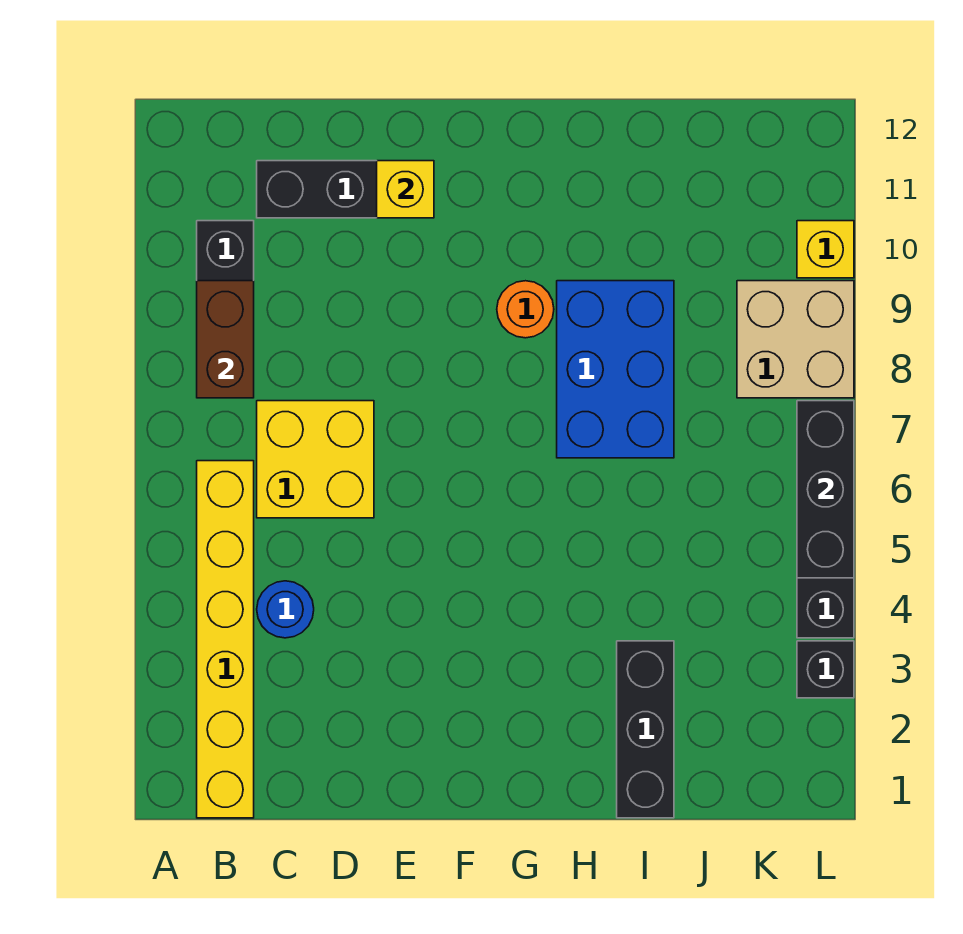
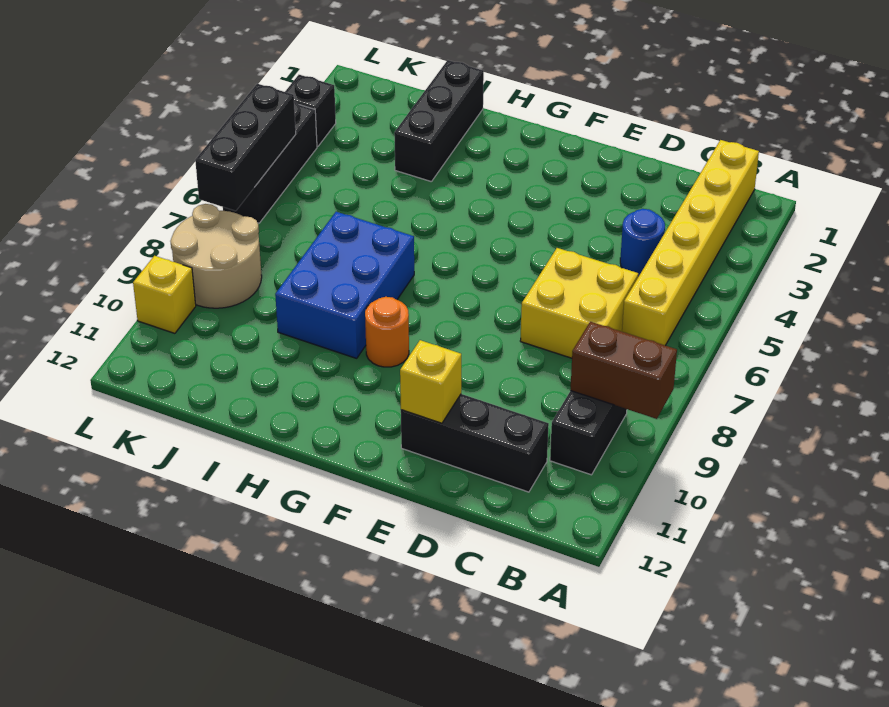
brown 1x2 brick [197,281,254,398] -> brown 1x2 brick turned to [570,322,677,419]
tan 2x2 brick [737,281,854,398] -> tan 2x2 round brick [171,204,262,308]

